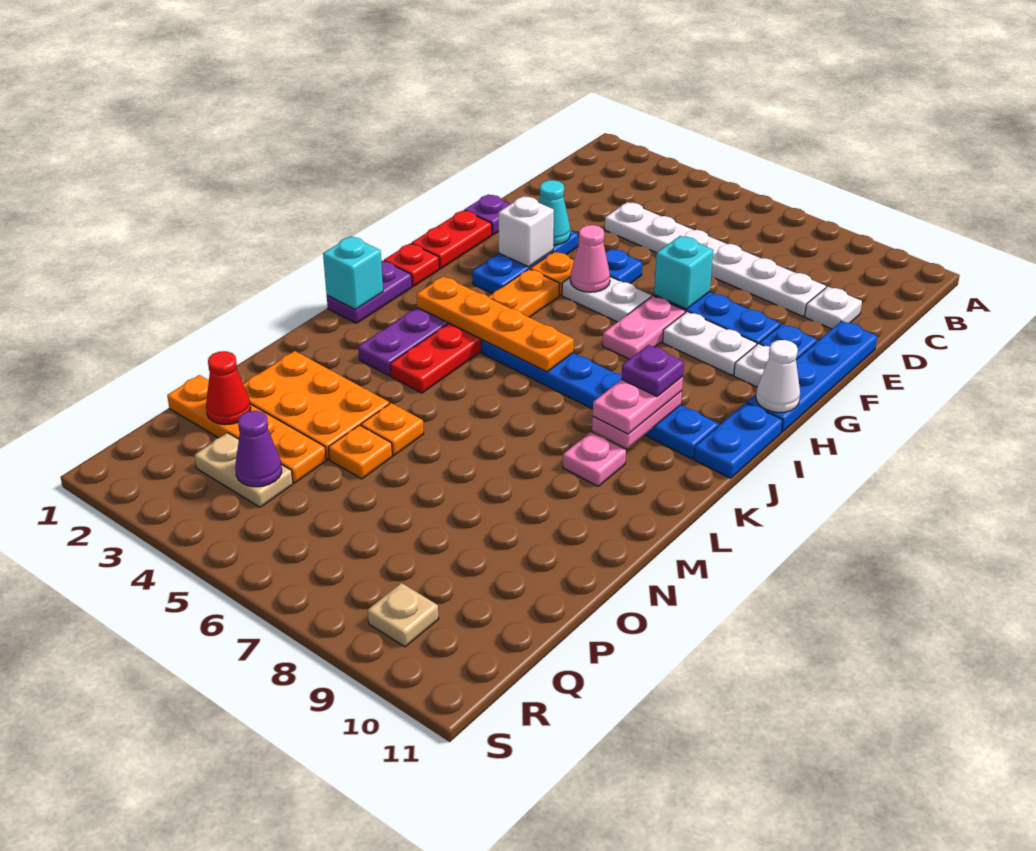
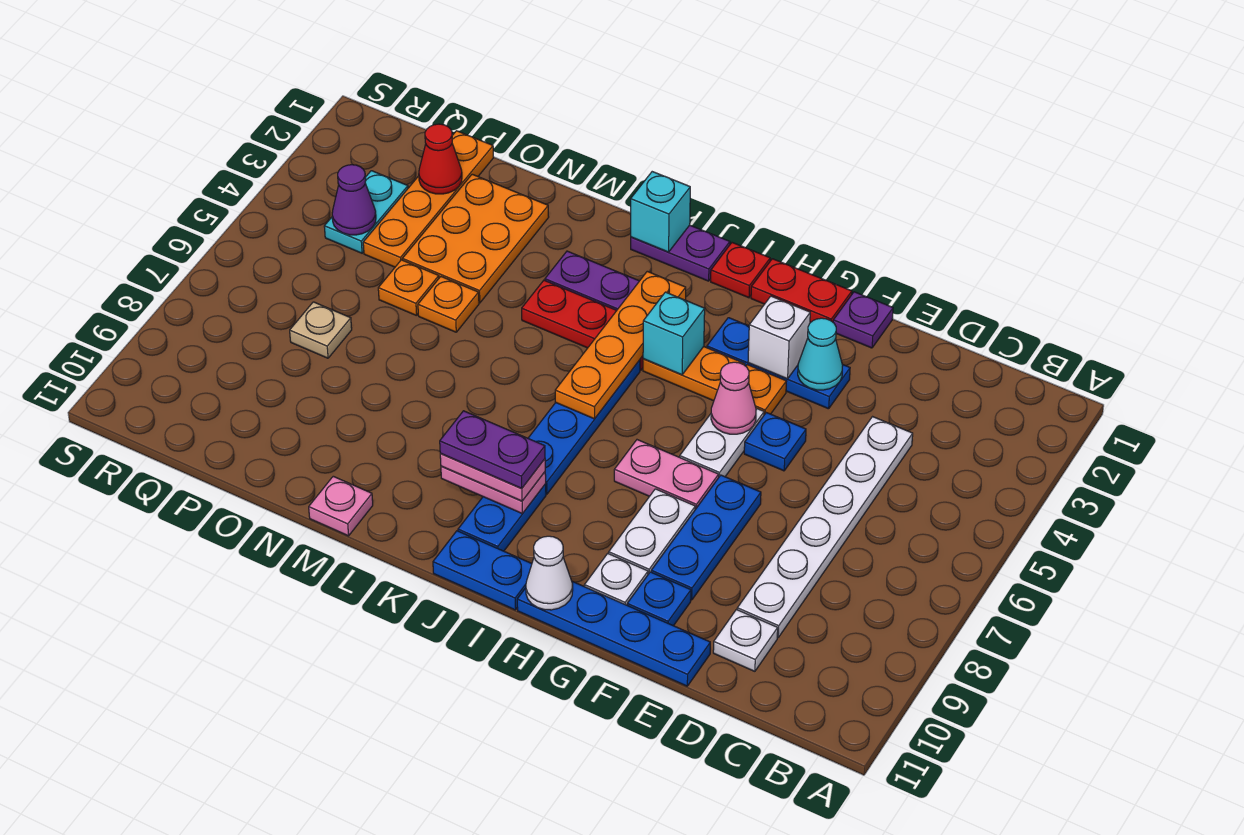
cyan 1x1 brick [654,236,713,309] -> cyan 1x1 brick moved to [643,292,705,375]
purple 1x1 plate [621,345,684,396] -> purple 1x2 plate [440,411,545,488]
pink 1x1 plate [563,432,626,486] -> pink 1x1 plate moved to [309,476,373,536]
tan 1x2 plate [195,433,293,507] -> cyan 1x2 plate [324,171,408,253]
tan 1x1 plate [368,583,439,647] -> tan 1x1 plate moved to [290,302,352,358]

